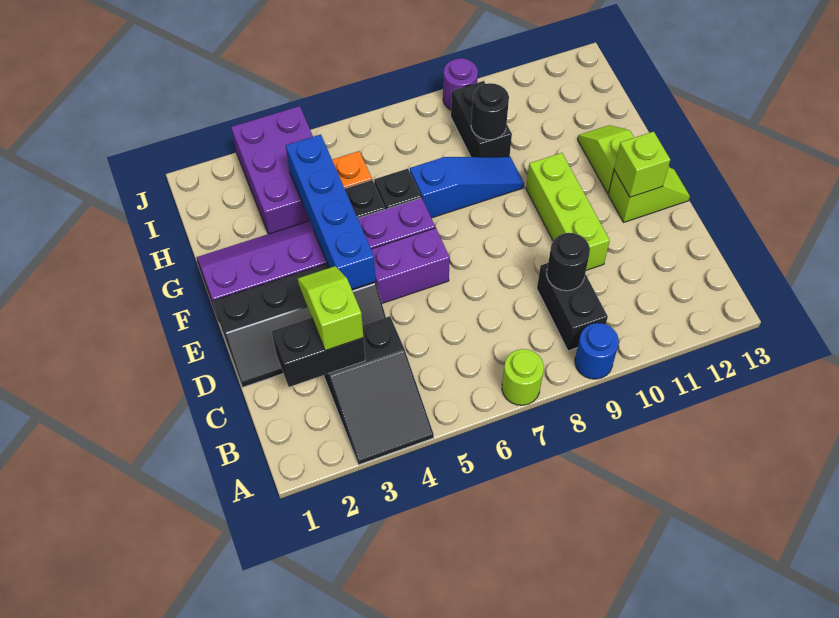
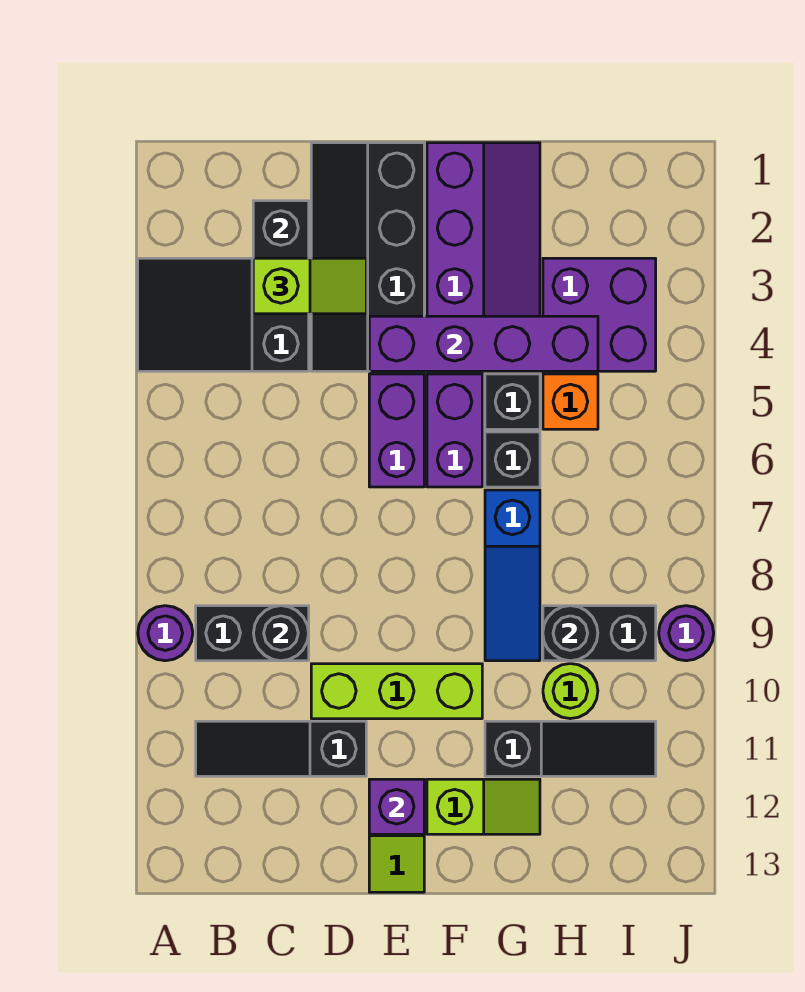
lime 1x1 round brick [502,349,544,405] -> lime 1x1 round brick moved to [543,664,598,719]
blue 1x1 round brick [575,323,619,379] -> purple 1x1 round brick [138,606,193,661]
none -> black 1x3 slope [196,721,366,776]
blue 1x4 brick [286,134,376,289] -> purple 1x4 brick [369,316,598,371]
lime 1x1 brick [614,132,670,197] -> purple 1x1 brick [369,779,424,834]
none -> black 1x3 slope [485,721,656,776]
purple 2x3 brick [231,106,313,234] -> purple 2x2 brick [543,258,656,371]

